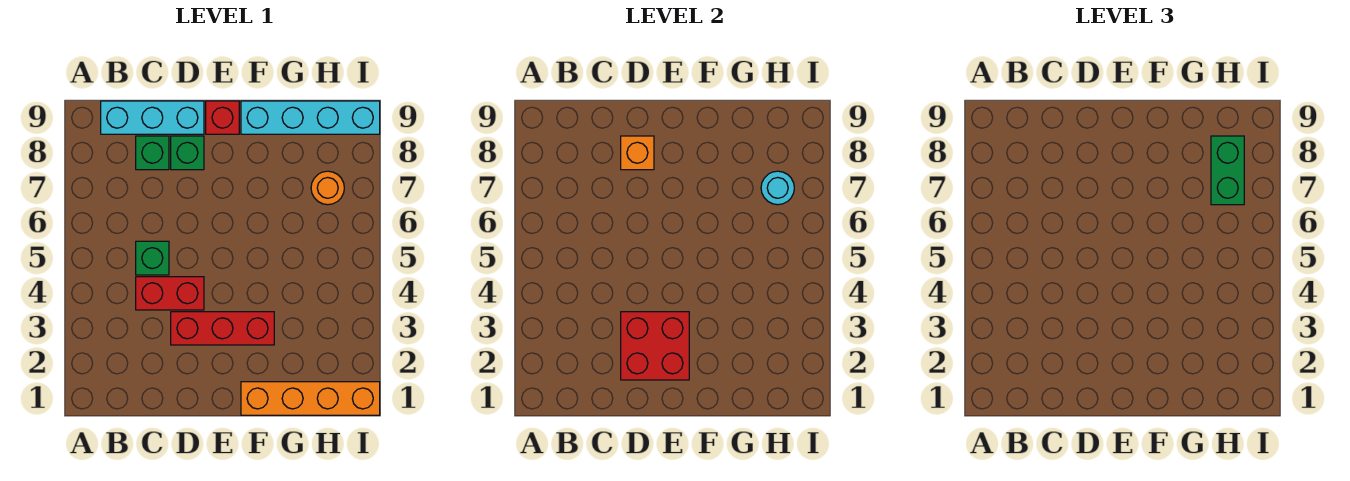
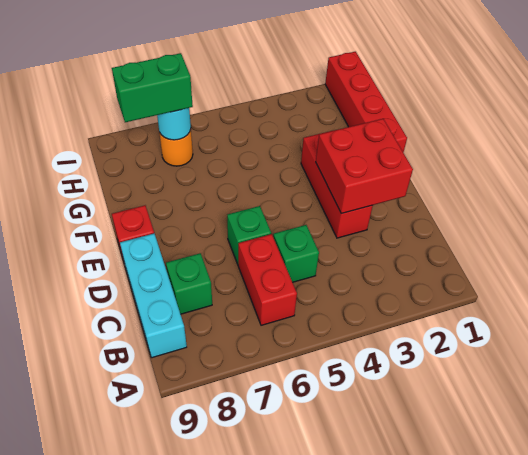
red 1x2 brick [136,277,204,310] -> red 1x2 brick moved to [238,234,297,325]
green 1x1 brick [171,136,204,170] -> green 1x1 brick moved to [227,206,271,264]
orange 1x1 brick [621,136,654,170] -> none
orange 1x4 brick [241,382,380,415] -> red 1x4 brick [325,52,407,152]
cyan 1x4 brick [241,101,380,134] -> none

